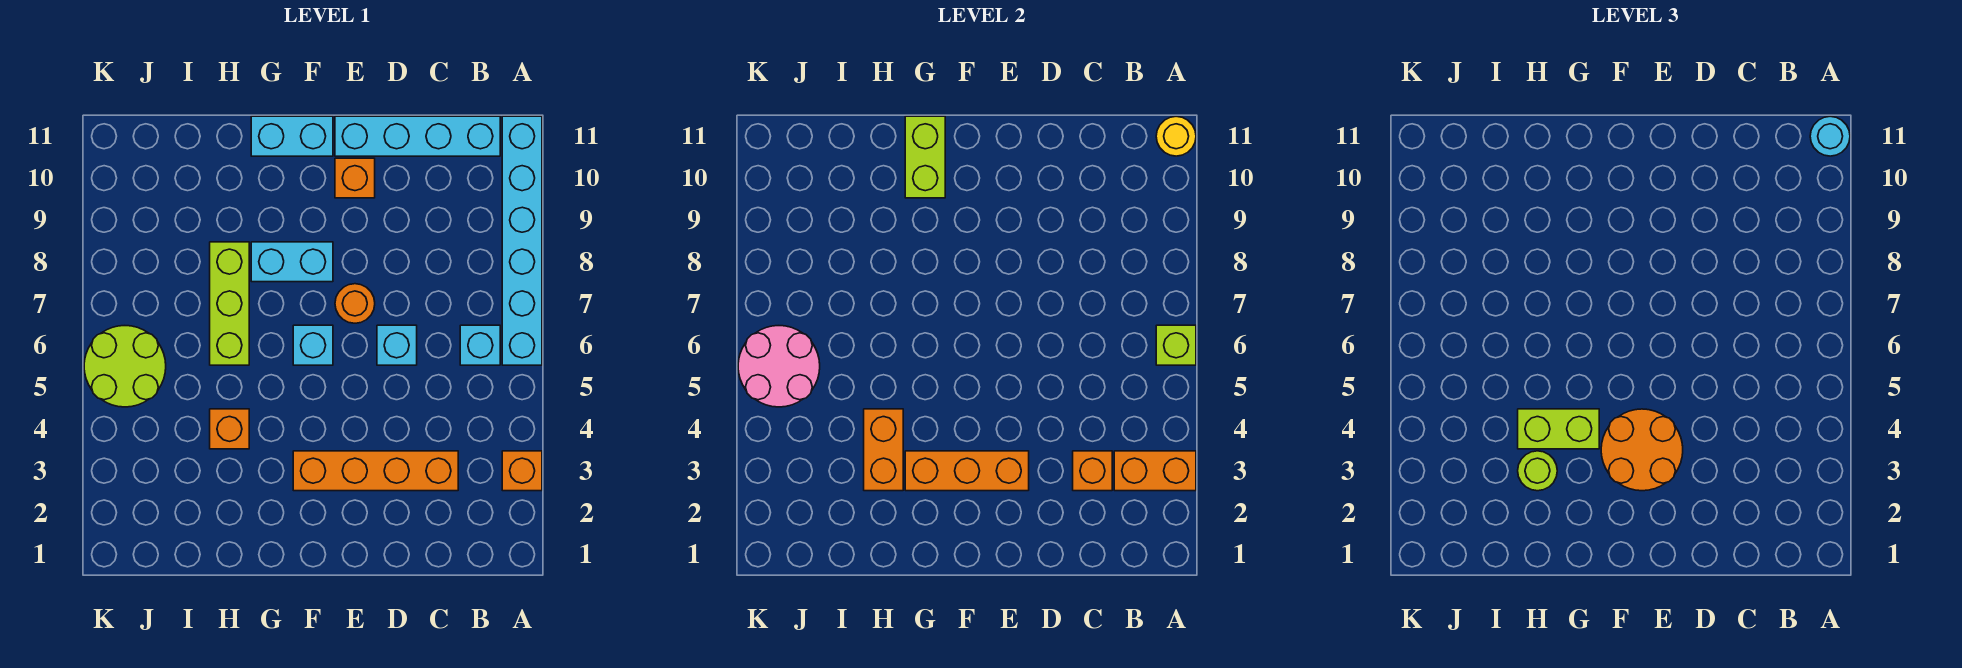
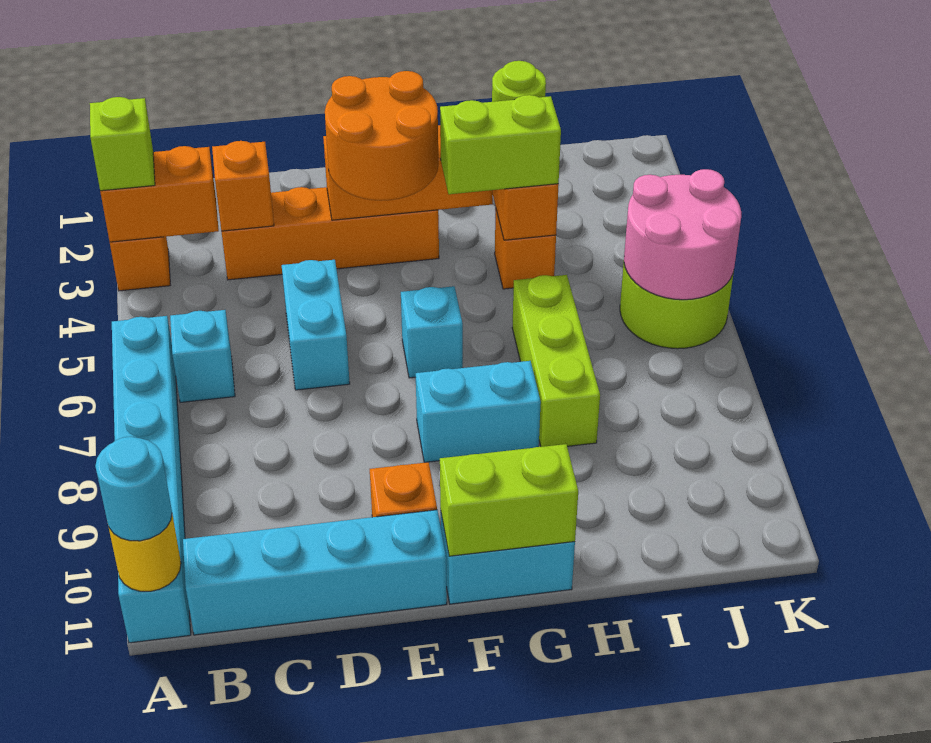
lime 1x1 brick [1156,325,1196,365] -> lime 1x1 brick moved to [90,97,155,191]
cyan 1x1 brick [377,325,417,365] -> cyan 1x2 brick [282,260,350,390]
orange 1x1 round brick [335,284,375,323] -> none
lime 1x2 brick [905,116,945,198] -> lime 1x2 brick turned to [440,444,578,556]

